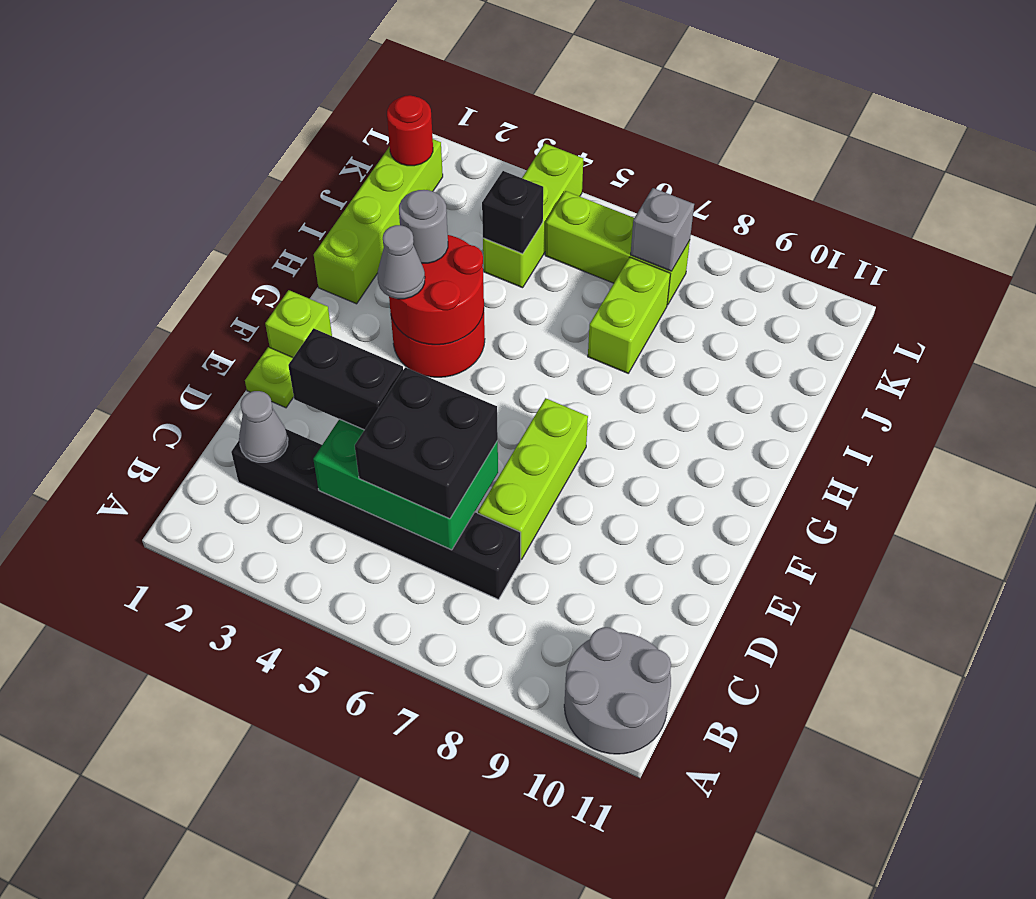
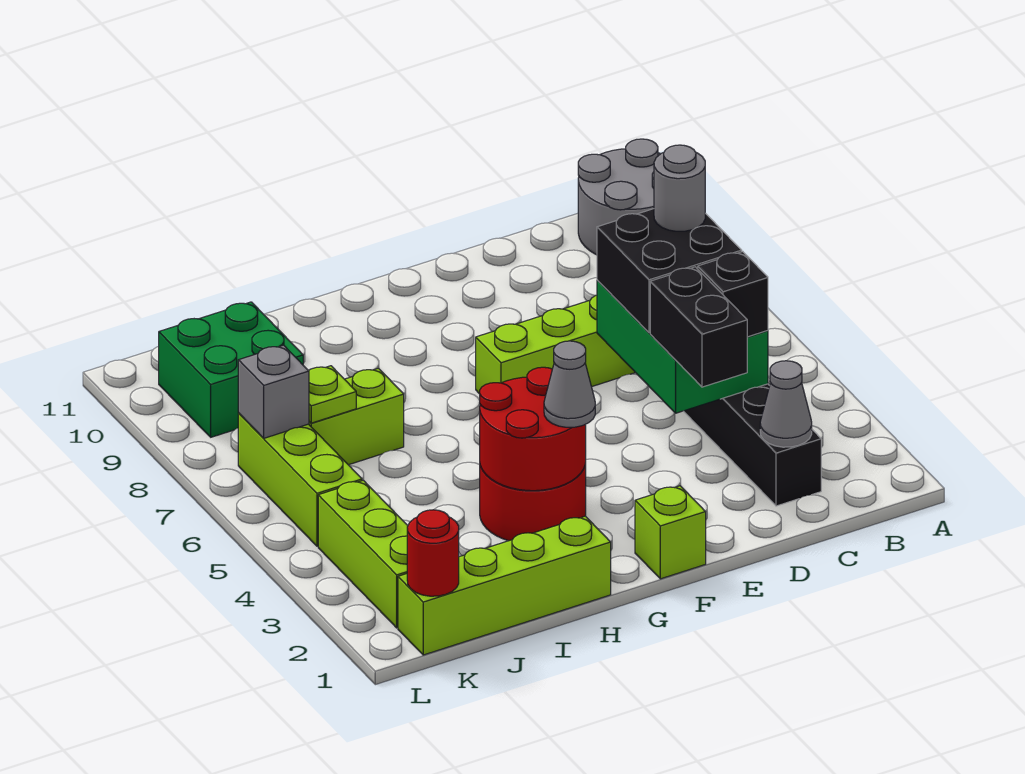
lime 1x1 plate [245,347,294,408] -> lime 1x1 plate moved to [309,366,356,423]
grey 1x1 round brick [399,190,448,263] -> grey 1x1 round brick moved to [654,145,705,231]
lime 1x3 brick [483,143,583,288] -> lime 1x3 brick turned to [318,480,408,628]
black 1x1 brick [482,171,543,254] -> black 1x1 brick moved to [698,252,768,337]
none -> green 2x2 brick [159,302,303,437]

